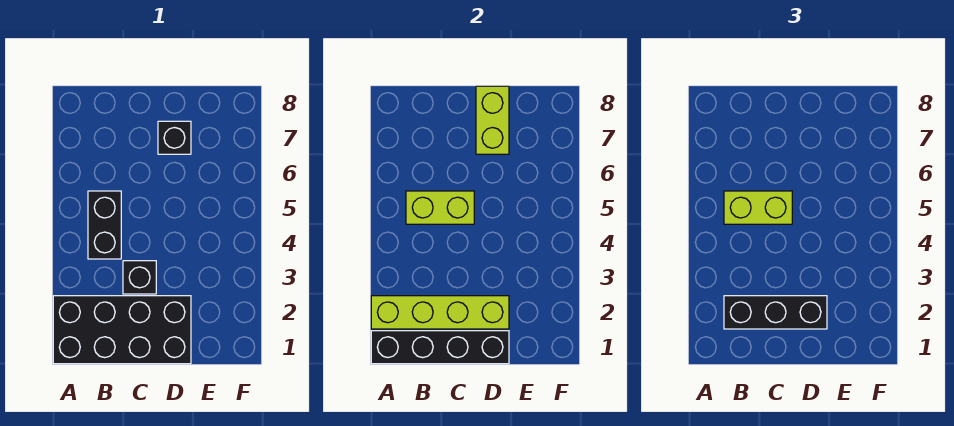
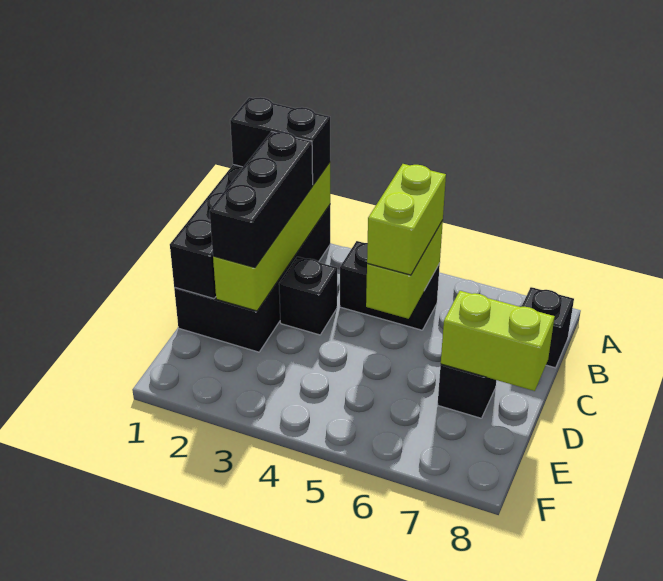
none -> black 1x2 brick [230,97,330,185]
none -> black 1x1 brick [522,287,574,368]

